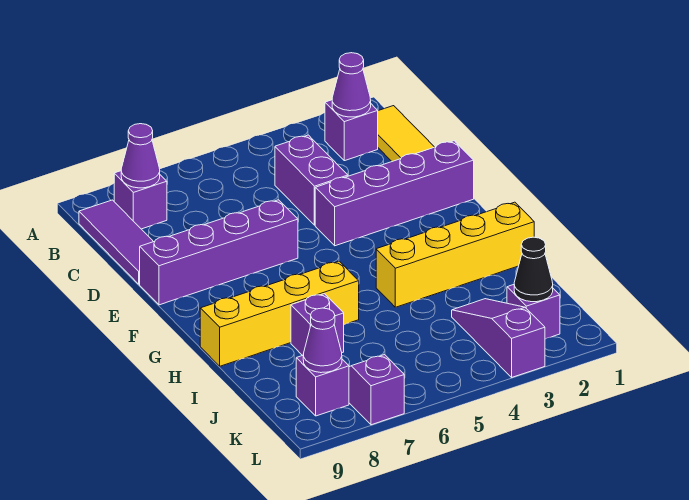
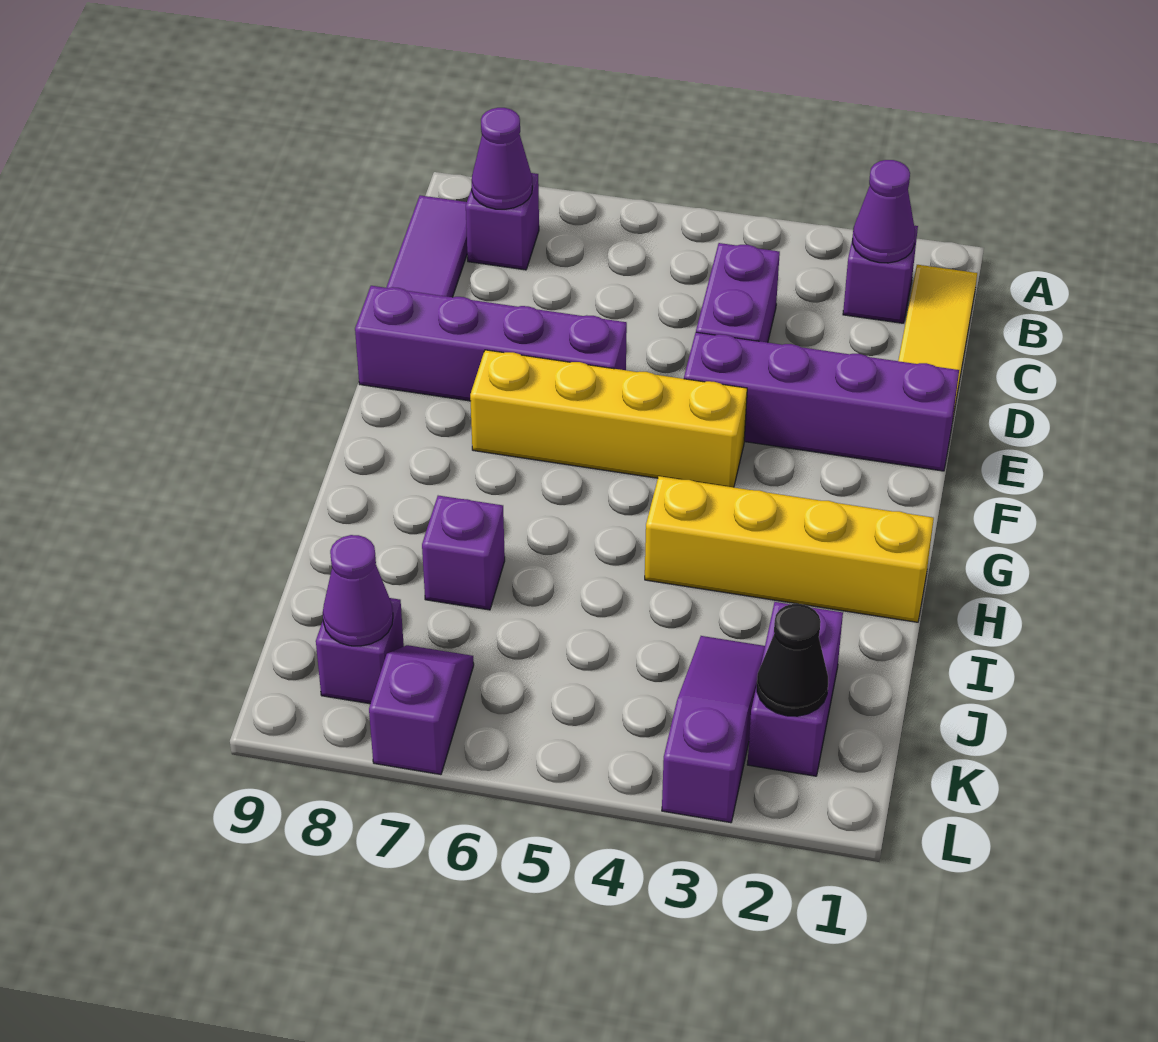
yellow 1x4 brick [200,261,359,366] -> yellow 1x4 brick moved to [470,350,747,487]
purple 1x1 brick [507,285,560,339] -> purple 1x2 brick [747,602,843,776]

